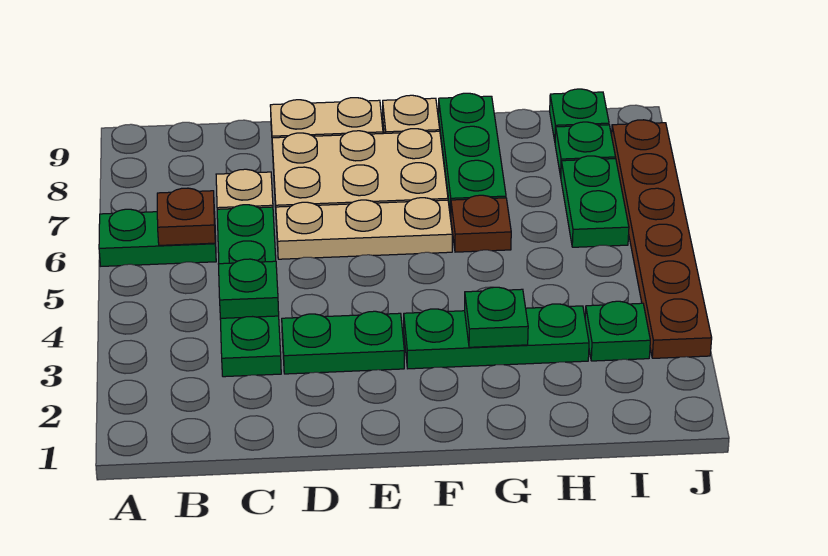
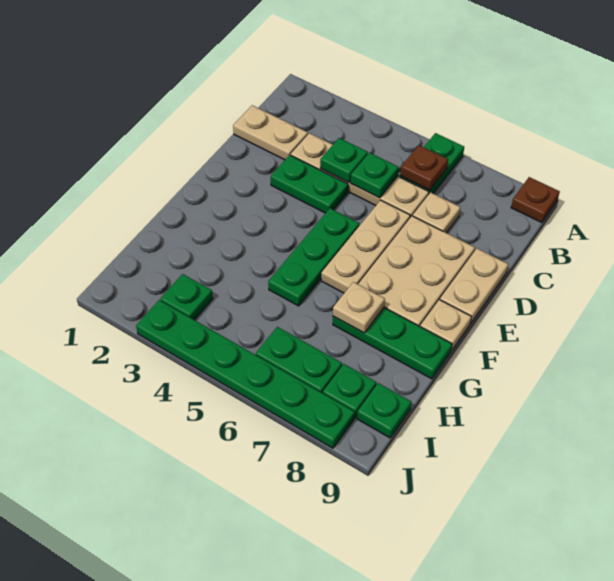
none -> tan 1x2 plate [233,105,308,160]
green 1x4 plate [217,205,281,377] -> tan 1x4 plate [291,133,429,218]
green 1x2 plate [282,311,404,374] -> green 1x2 plate turned to [271,155,348,213]
green 1x3 plate [404,304,589,369] -> green 1x3 plate moved to [268,208,359,306]
green 1x1 plate [465,287,528,347] -> green 1x1 plate moved to [351,153,399,198]
brown 1x1 plate [451,195,511,252] -> brown 1x1 plate moved to [511,177,560,223]
none -> tan 1x1 plate [333,282,385,333]
brown 1x6 plate [612,120,712,358] -> green 1x6 plate [136,300,355,448]

